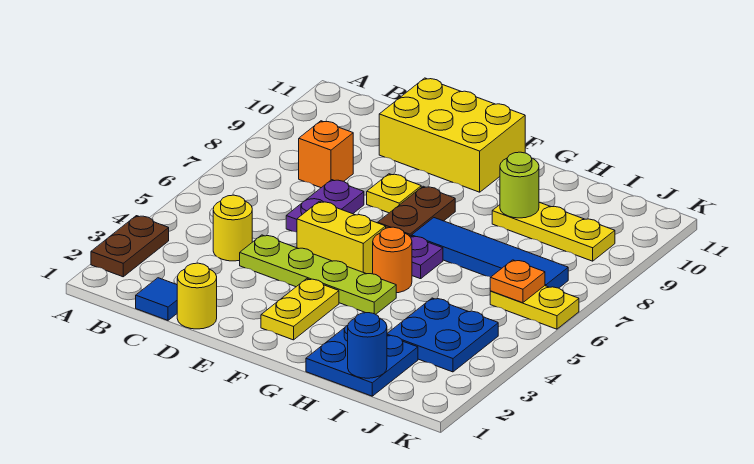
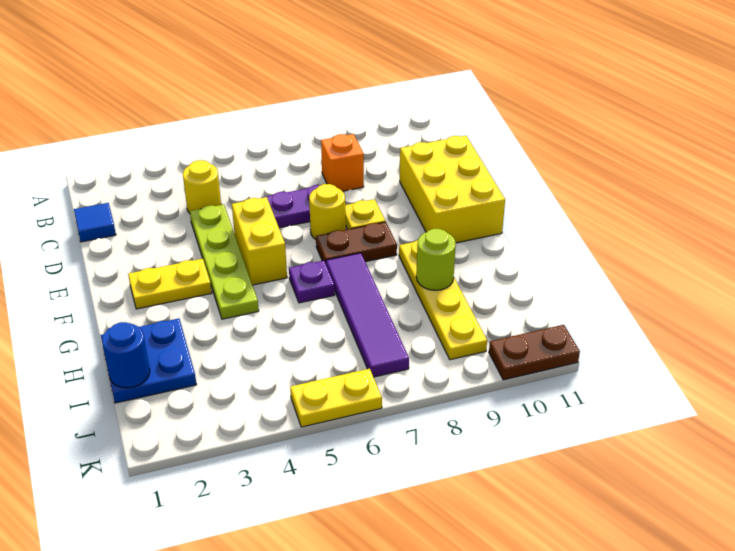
brown 1x2 plate [91,216,169,277] -> brown 1x2 plate moved to [489,325,580,380]
yellow 1x1 round brick [177,263,217,329] -> yellow 1x1 round brick moved to [309,184,346,239]
orange 1x1 round brick [373,227,412,293] -> none
blue 1x4 tile [412,218,568,288] -> purple 1x4 tile [326,253,409,377]
yellow 1x3 plate [492,202,615,261] -> yellow 1x4 plate [399,240,487,360]
blue 2x2 plate [387,298,498,372] -> none
yellow 1x2 plate [490,286,579,329] -> yellow 1x2 plate turned to [290,369,382,427]
orange 1x1 plate [490,260,545,303] -> none

